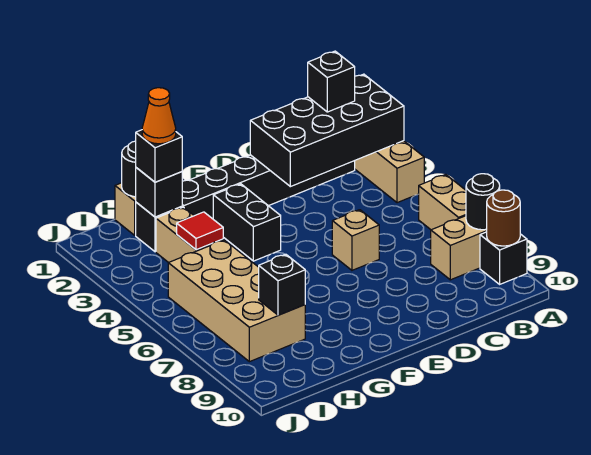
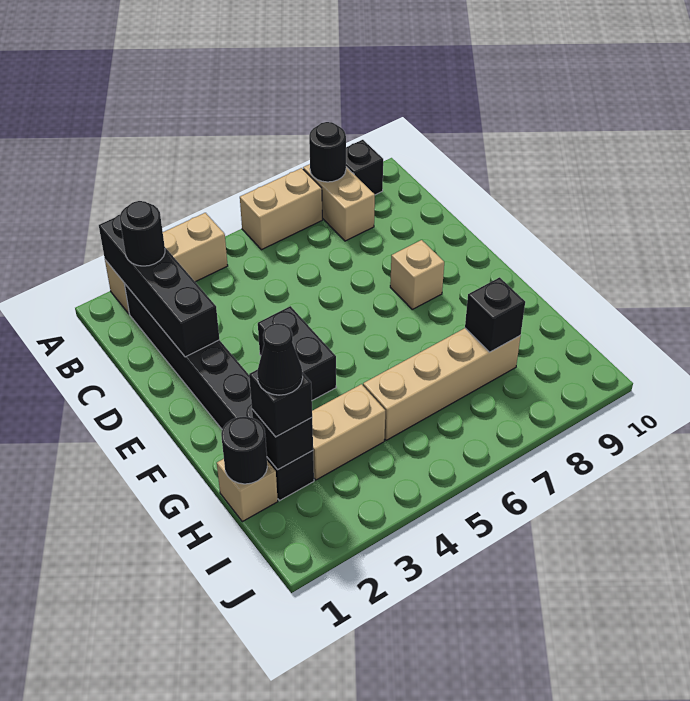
black 2x4 brick [250,74,404,187] -> black 1x4 brick [99,215,219,357]
brown 1x1 round brick [487,190,520,246] -> none
black 1x1 brick [308,51,355,112] -> black 1x1 round brick [120,201,165,266]
tan 1x1 brick [332,210,379,270] -> tan 1x1 brick moved to [390,240,444,309]
black 1x2 brick [213,184,281,261] -> black 1x2 brick turned to [258,306,336,400]
orange 1x1 cone [142,88,176,144] -> black 1x1 cone [257,323,303,395]
red 1x1 tile [177,212,223,250] -> none
tan 2x4 brick [168,240,305,362] -> tan 1x4 brick [363,328,520,440]

